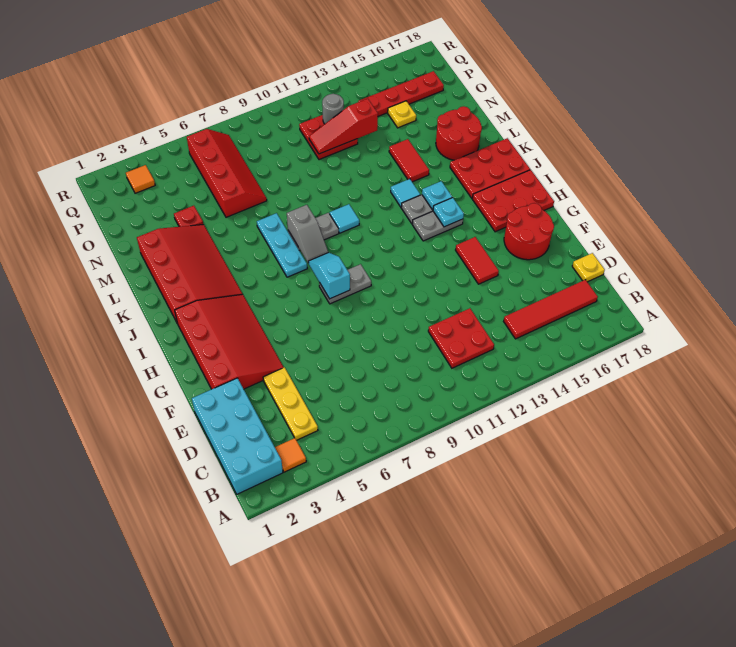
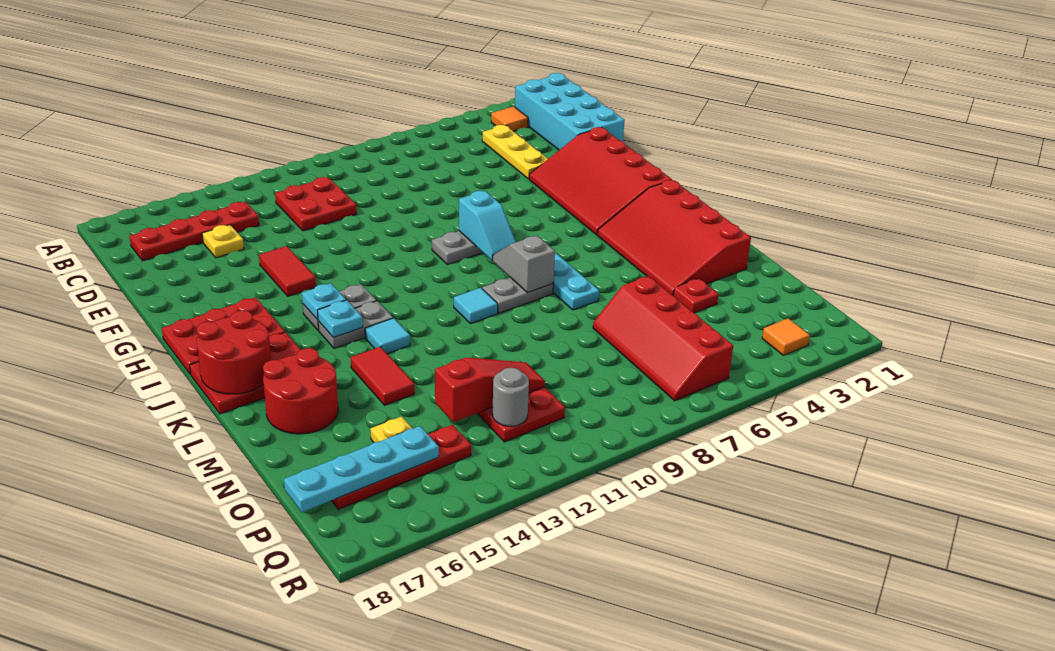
red 1x4 tile [504,280,598,339] -> red 1x4 plate [129,202,259,261]
yellow 1x1 plate [572,253,605,282] -> yellow 1x1 plate moved to [202,225,244,258]
red 2x2 round brick [504,203,554,260] -> red 2x2 round brick moved to [197,310,271,394]
none -> cyan 1x4 plate [284,426,439,512]

